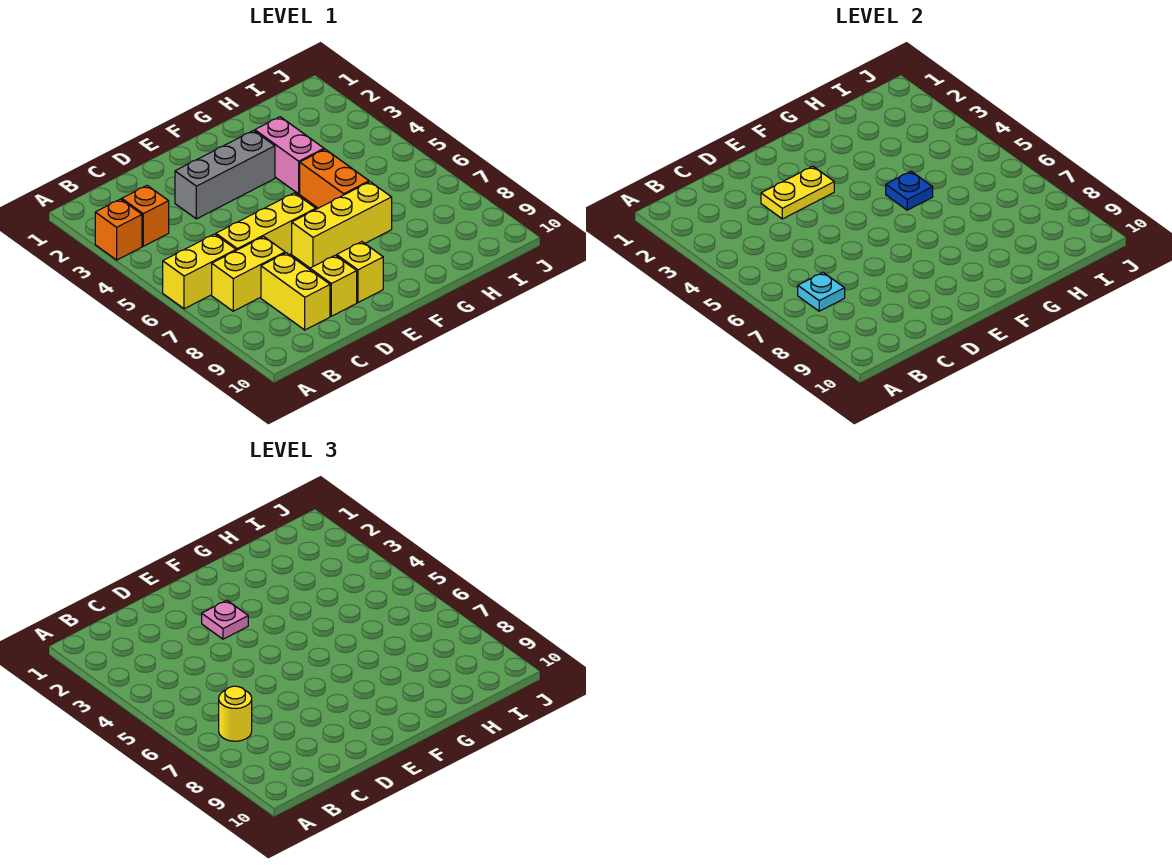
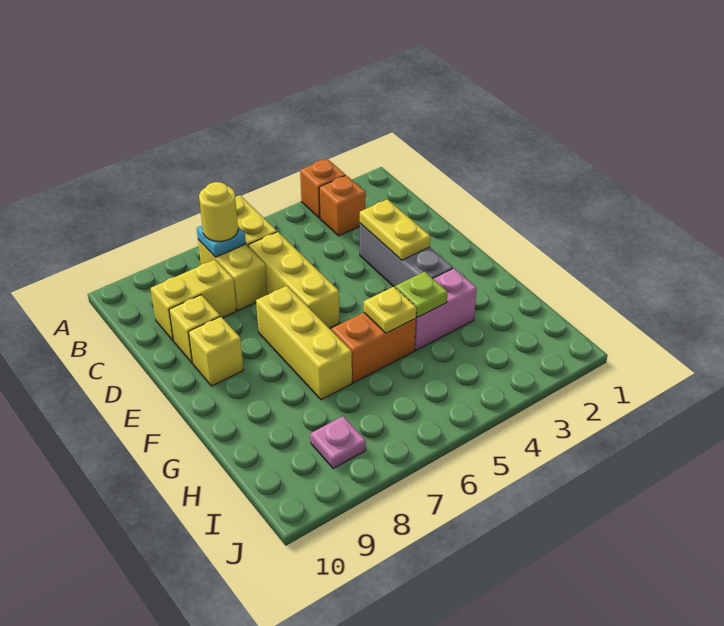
pink 1x1 plate [202,600,248,639] -> pink 1x1 plate moved to [311,416,366,468]
none -> lime 1x1 plate [395,271,447,317]
blue 1x1 plate [886,171,933,210] -> yellow 1x1 plate [364,287,416,333]

